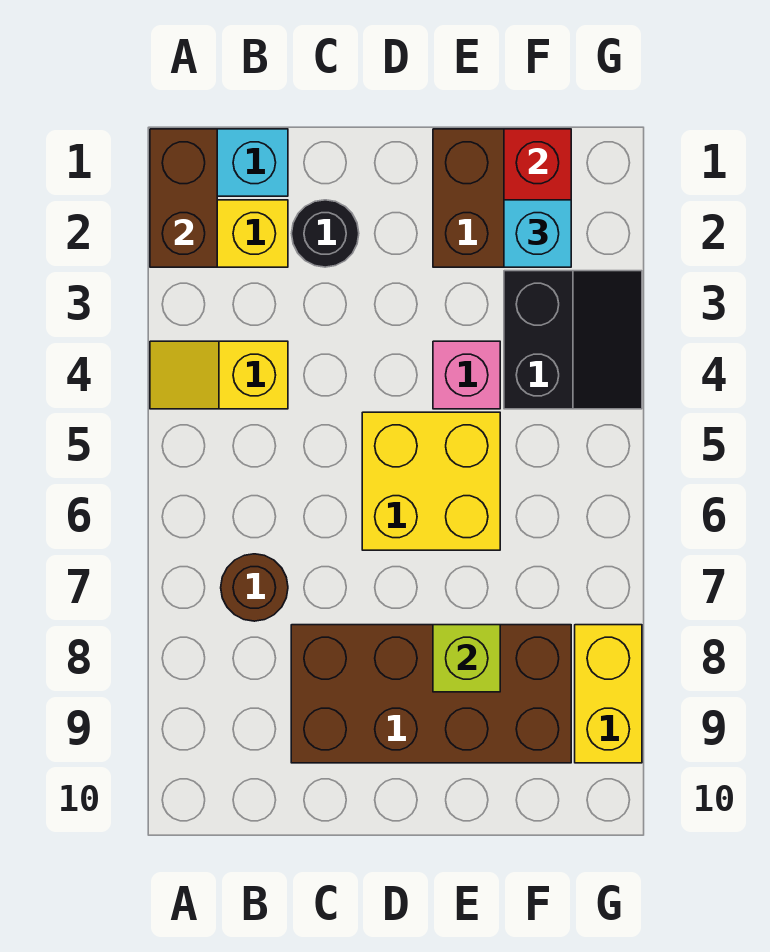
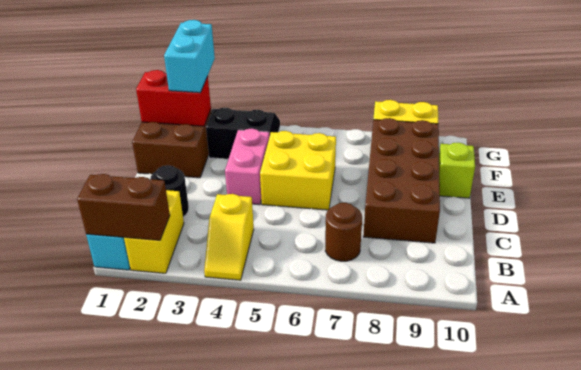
pink 1x1 brick [433,341,500,409] -> pink 1x2 brick [225,129,270,205]
lime 1x1 brick [433,625,500,692] -> lime 1x1 brick moved to [439,143,475,198]
cyan 1x1 brick [504,200,571,267] -> cyan 1x2 brick [164,20,215,93]

